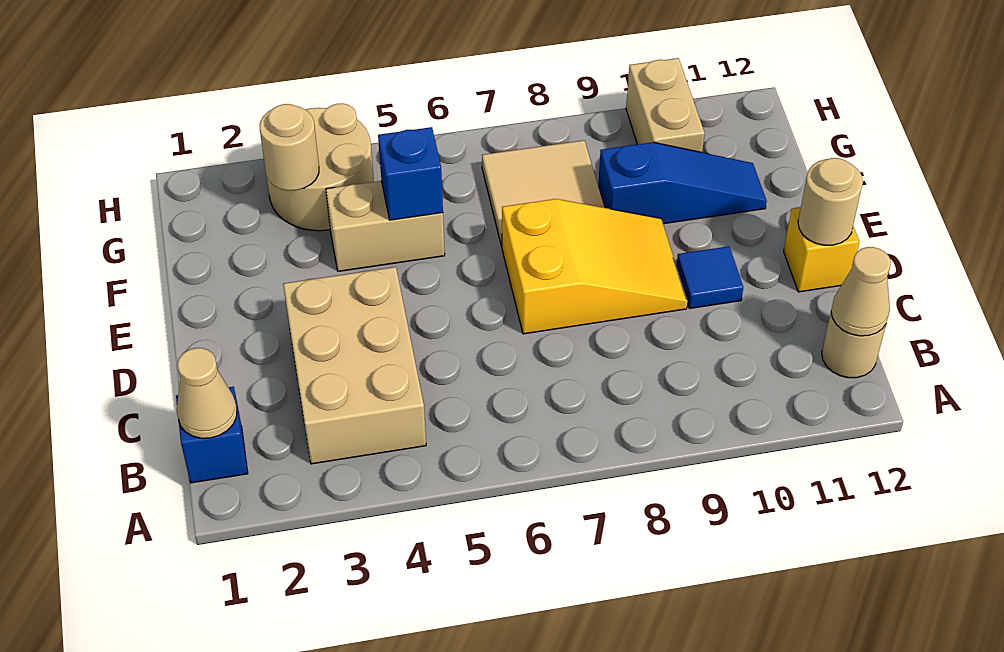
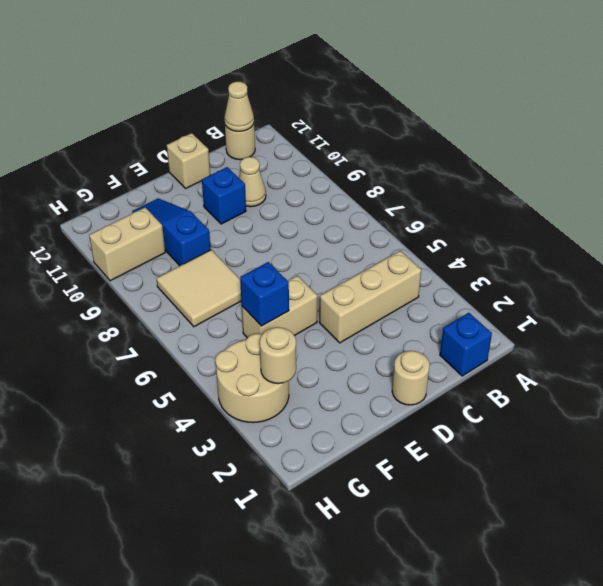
tan 1x1 cone [177,348,237,438] -> tan 1x1 cone moved to [239,157,266,207]
tan 2x3 brick [283,267,426,464] -> tan 1x3 brick [319,251,421,343]
yellow 2x3 slope [502,199,688,334] -> none
blue 1x1 tile [676,246,743,309] -> blue 1x1 brick [202,167,246,224]
yellow 1x1 brick [784,207,859,292] -> tan 1x1 brick [167,133,210,188]
tan 1x1 round brick [798,158,863,245] -> tan 1x1 round brick moved to [392,351,430,405]
tan 1x2 brick [326,181,445,271] -> tan 1x2 brick turned to [242,276,318,338]

